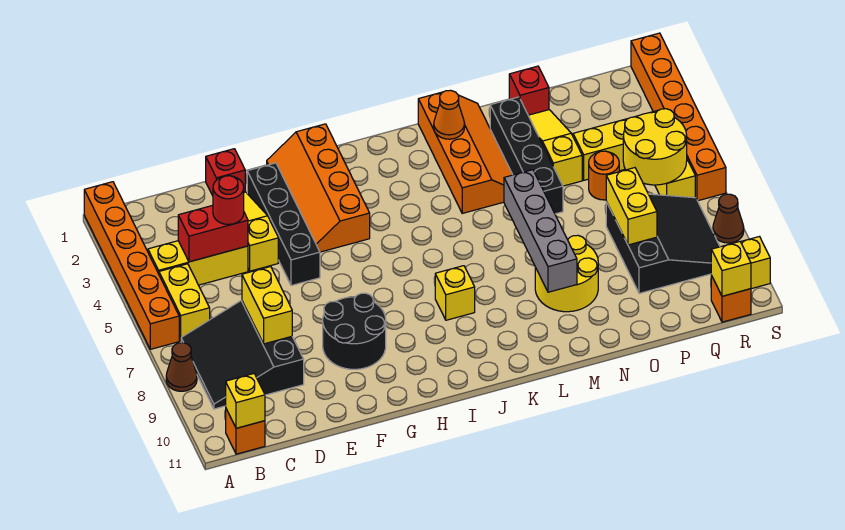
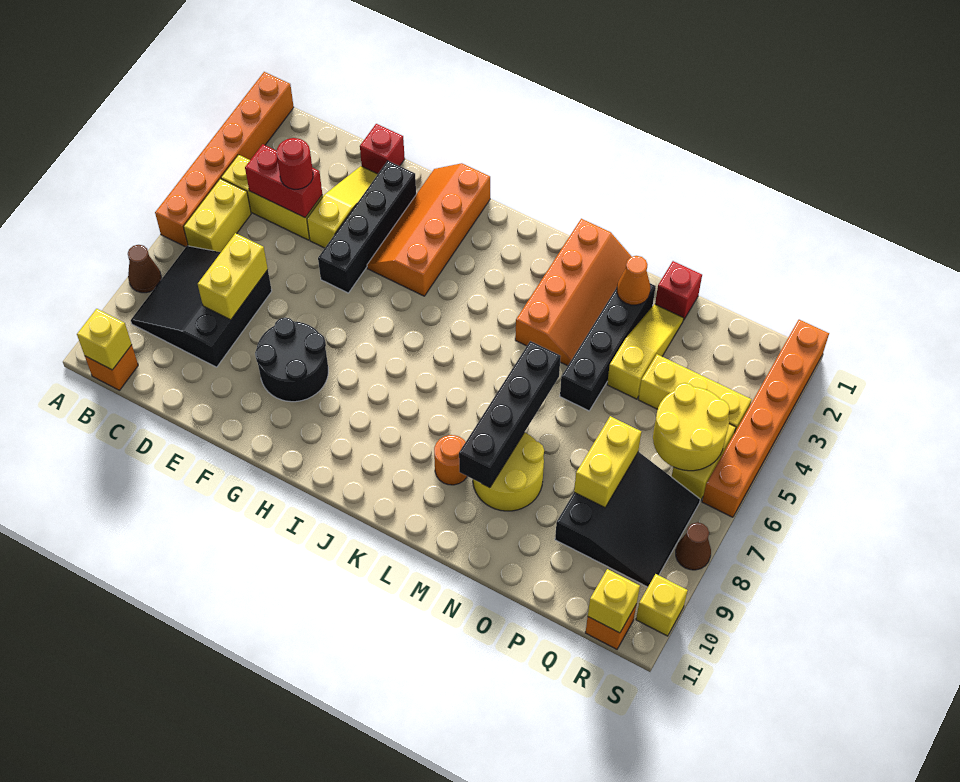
yellow 1x1 brick [435,266,475,320] -> none
orange 1x1 cone [434,90,465,139] -> orange 1x1 cone moved to [617,256,650,305]
grey 1x4 brick [504,170,577,292] -> black 1x4 brick [459,341,561,488]
orange 1x1 round brick [589,151,619,200] -> orange 1x1 round brick moved to [434,435,467,485]

